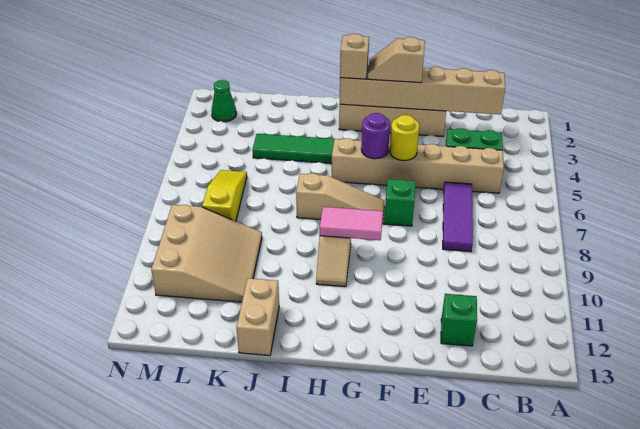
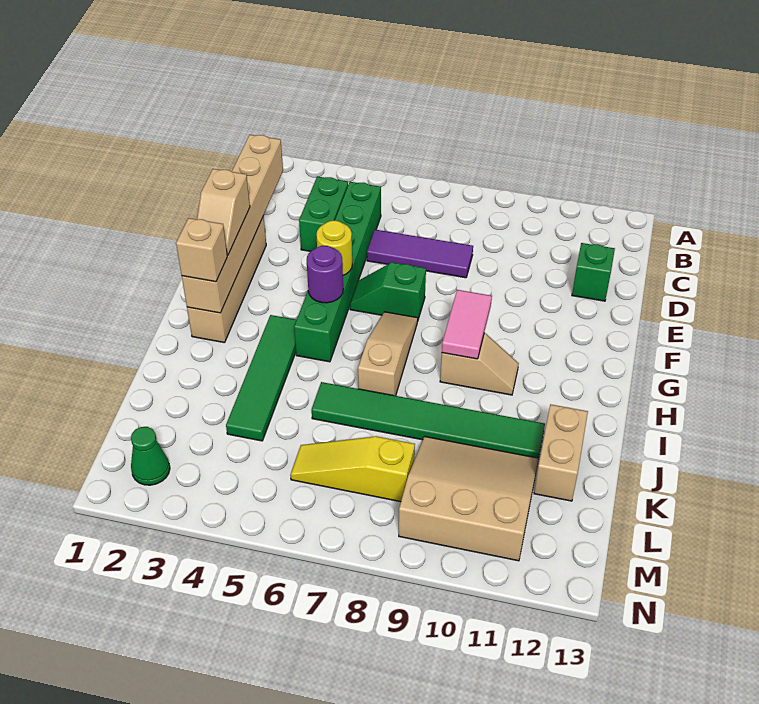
tan 1x6 brick [332,138,504,193] -> green 1x6 brick [294,182,381,362]
none -> green 1x6 tile [312,382,545,458]
tan 1x2 brick [237,278,279,356] -> tan 1x2 brick turned to [534,404,588,501]

